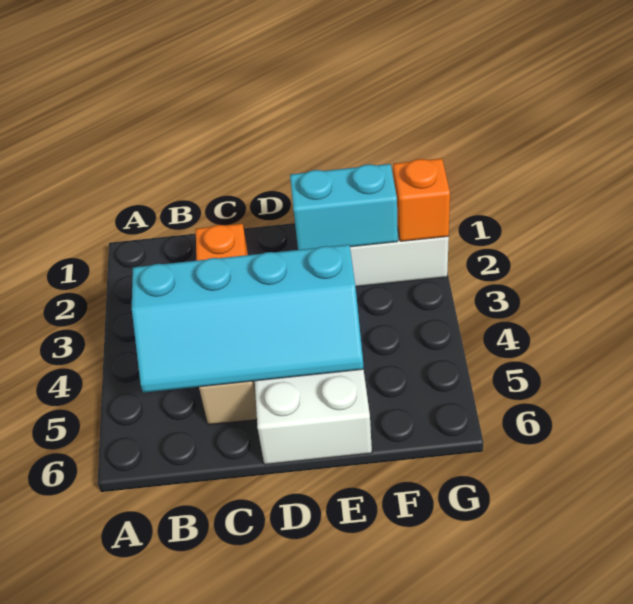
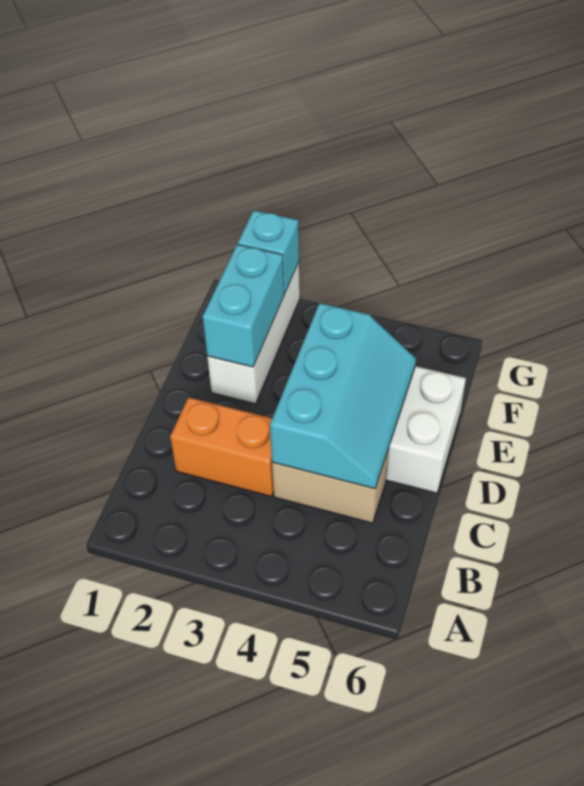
cyan 2x4 slope [132,245,364,393] -> cyan 2x3 slope [270,303,416,489]
orange 1x1 brick [393,158,450,241] -> cyan 1x1 brick [238,210,299,293]

